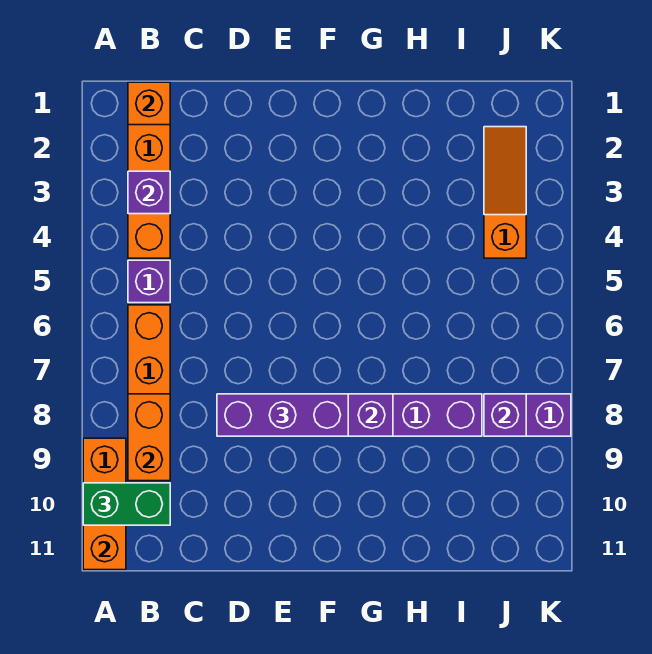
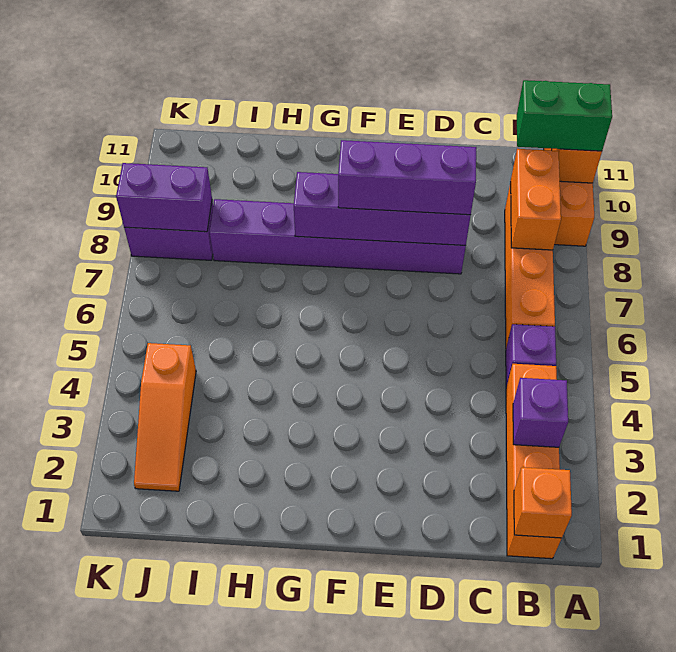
purple 1x1 brick [484,394,526,436] -> purple 1x2 brick [116,163,212,232]

